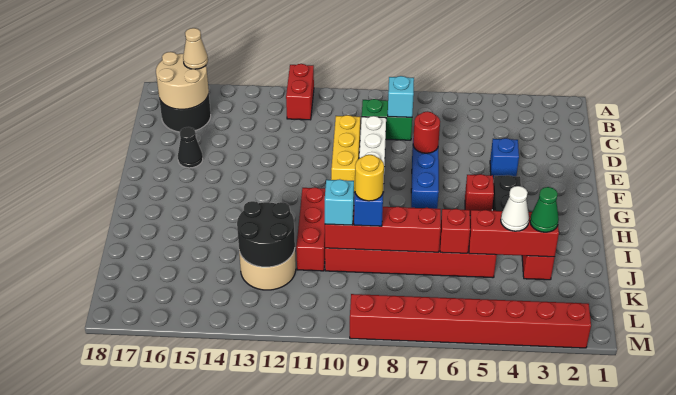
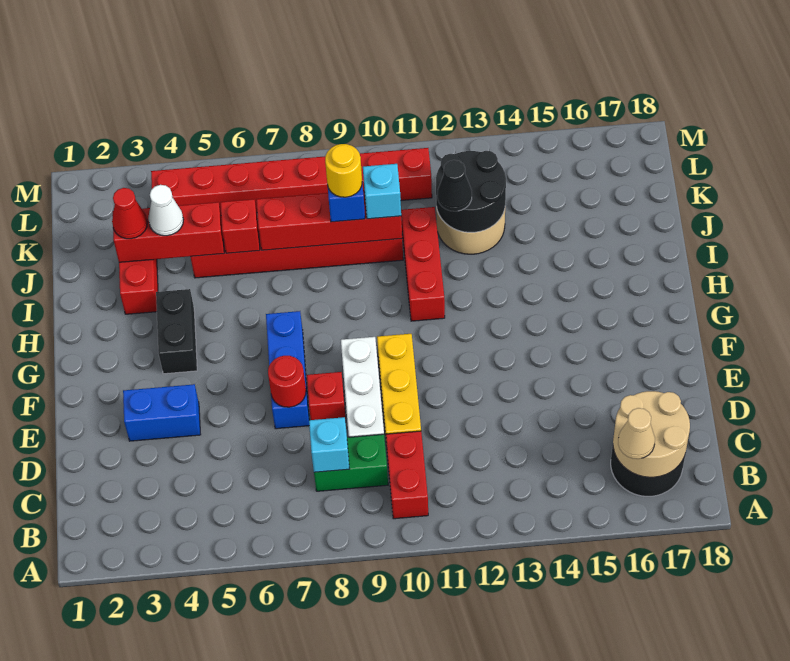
red 1x2 brick [286,64,314,120] -> red 1x2 brick moved to [386,431,428,519]
blue 1x1 brick [490,138,519,179] -> blue 1x2 brick [123,384,201,441]
black 1x1 cone [178,127,203,168] -> black 1x1 cone moved to [438,160,472,211]
red 1x1 brick [465,174,494,215] -> red 1x1 brick moved to [307,372,346,423]
green 1x1 cone [530,187,559,232] -> red 1x1 cone [112,188,147,239]
red 1x8 brick [350,294,591,348] -> red 1x8 brick moved to [151,148,432,212]

